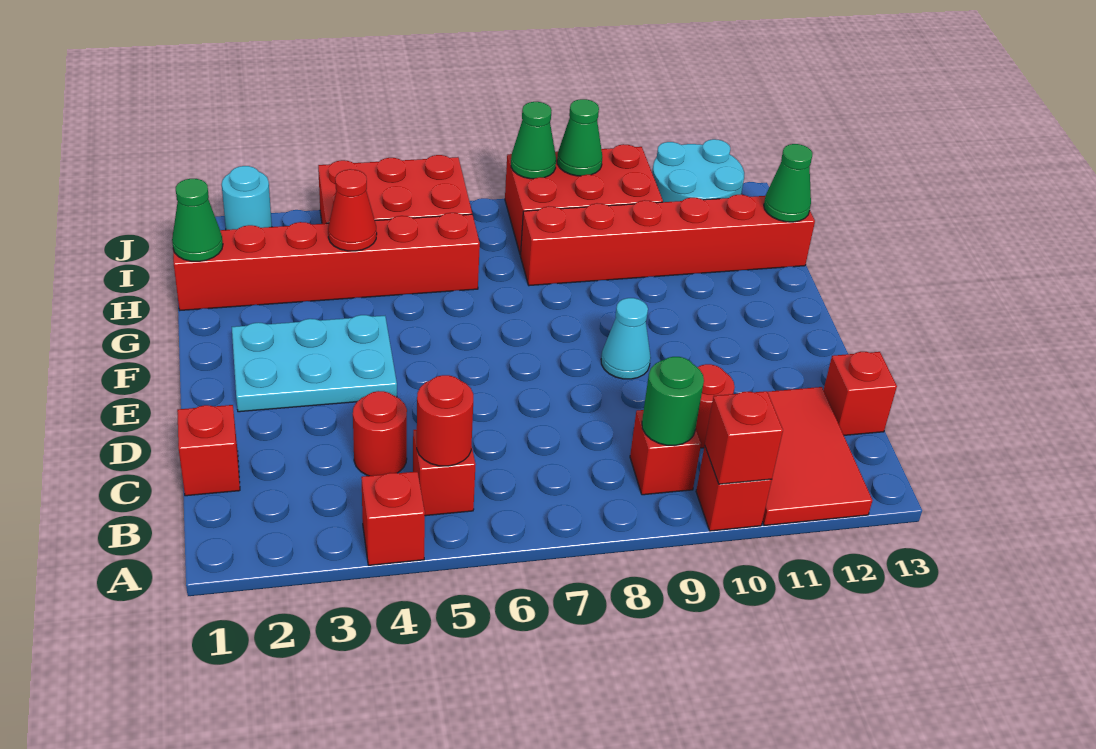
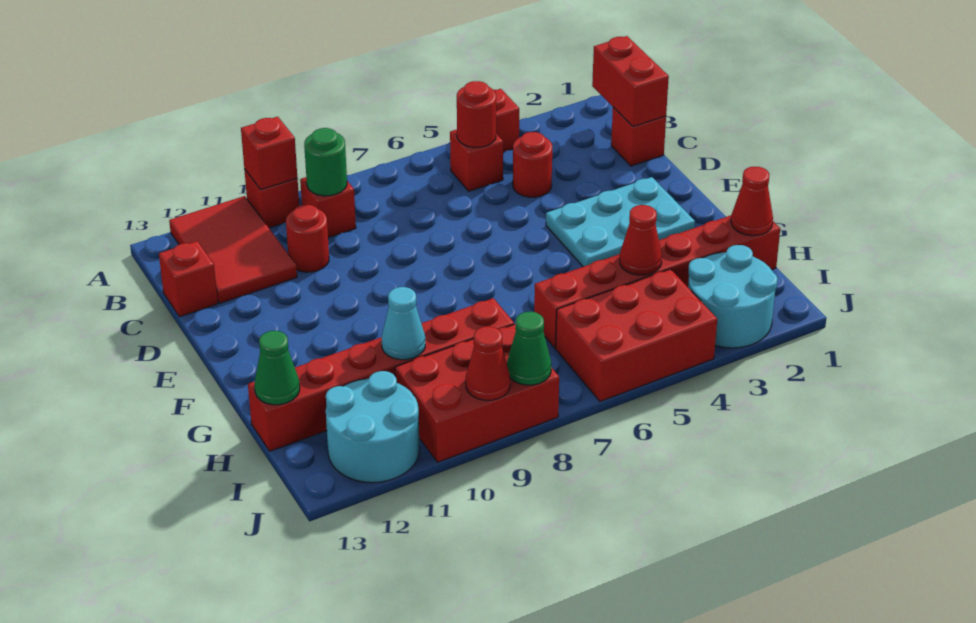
none -> red 1x2 brick [592,36,669,127]
cyan 1x1 cone [601,298,651,379] -> cyan 1x1 cone moved to [382,287,425,360]
green 1x1 cone [172,179,223,261] -> red 1x1 cone [731,167,773,236]
cyan 1x1 round brick [222,166,272,230] -> cyan 2x2 round brick [688,245,778,348]
green 1x1 cone [557,99,602,176] -> red 1x1 cone [466,326,510,400]

